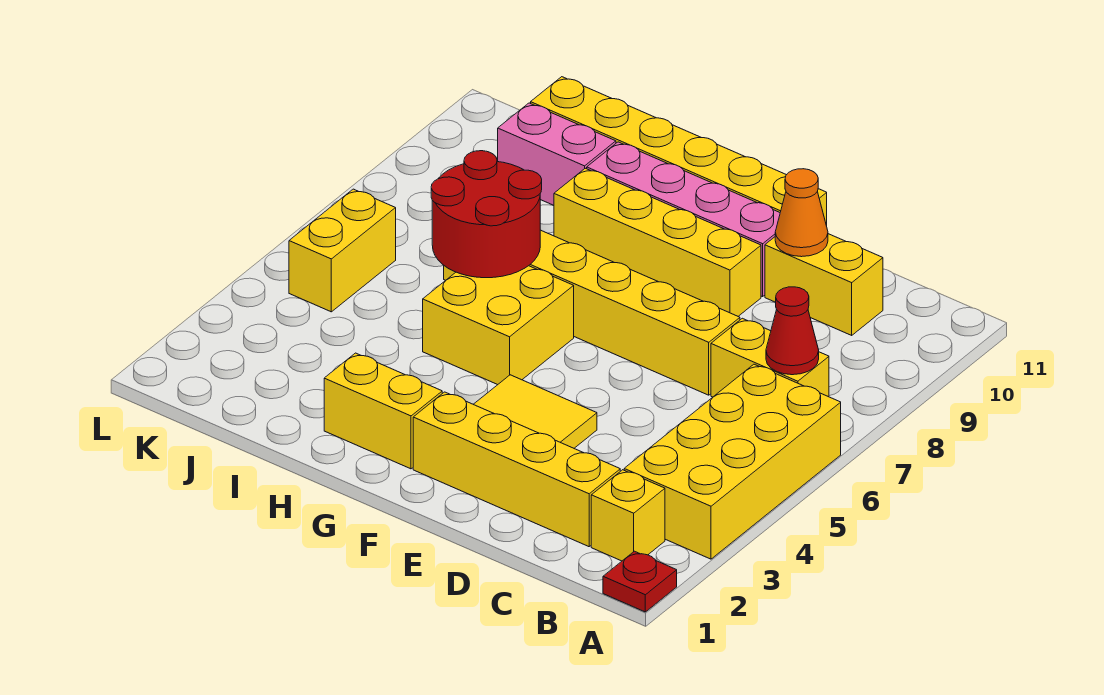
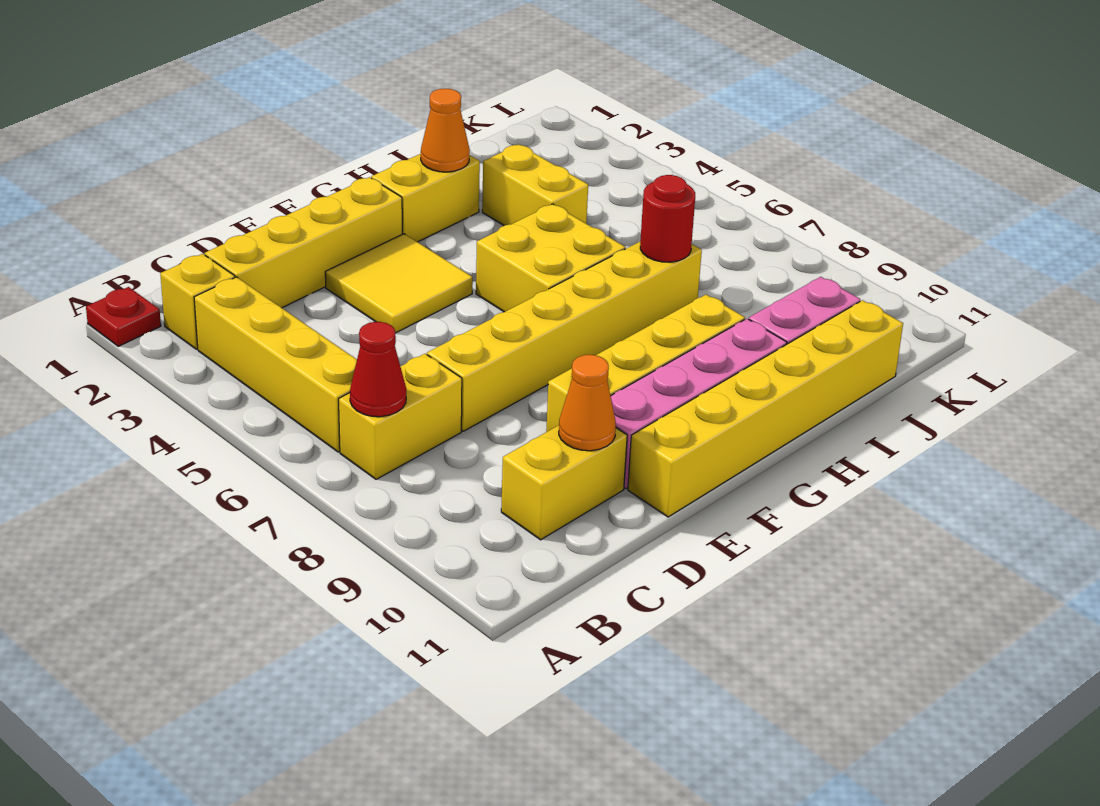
yellow 2x4 brick [624,364,841,559] -> yellow 1x4 brick [194,277,357,452]
none -> orange 1x1 cone [421,89,470,172]
red 2x2 round brick [431,151,542,278] -> red 1x1 round brick [640,175,695,262]
yellow 1x2 brick [289,189,396,312] -> yellow 1x2 brick moved to [482,144,588,226]

